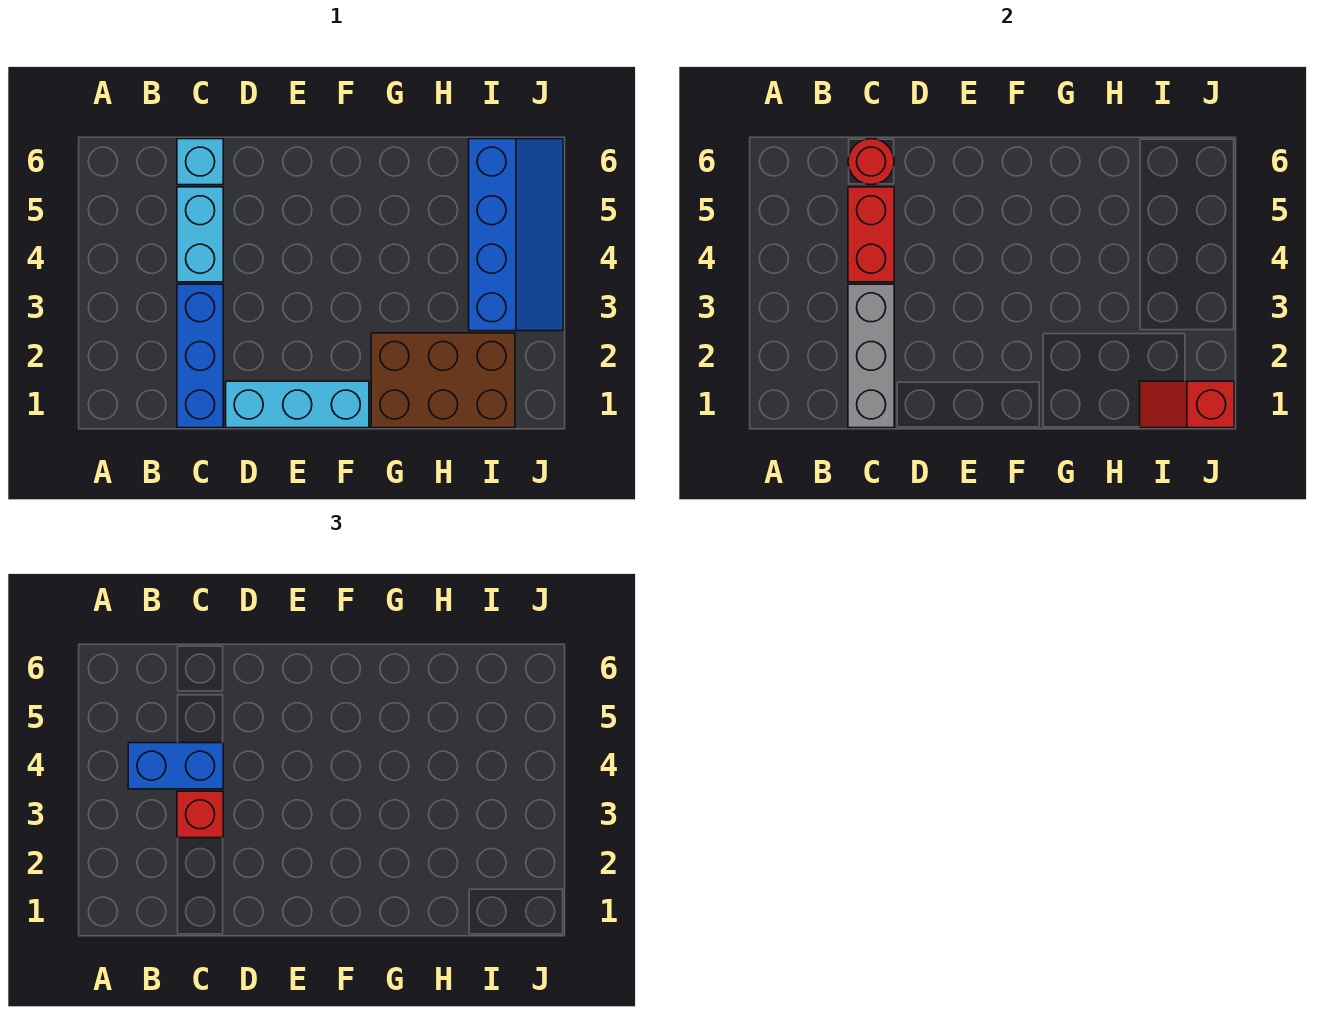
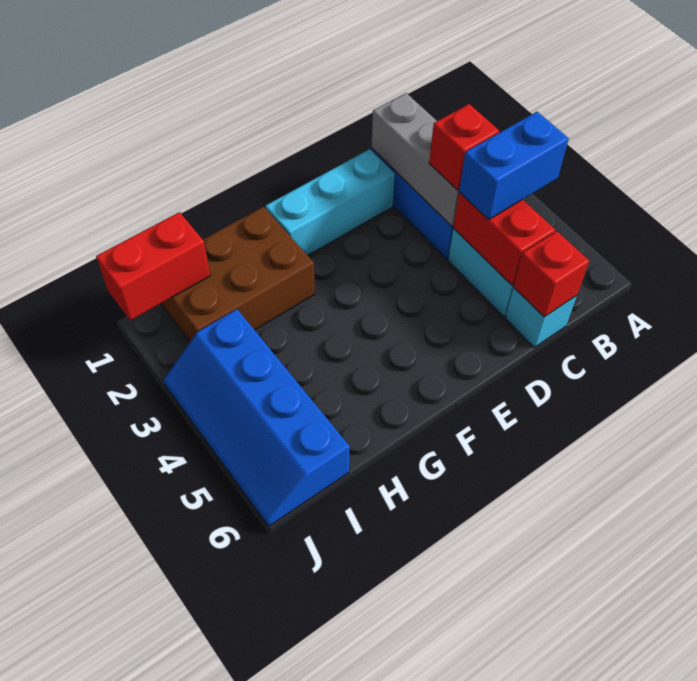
red 1x1 round brick [848,139,894,185] -> red 1x1 brick [514,231,589,317]
red 1x2 slope [1140,381,1234,428] -> red 1x2 brick [96,212,210,321]

